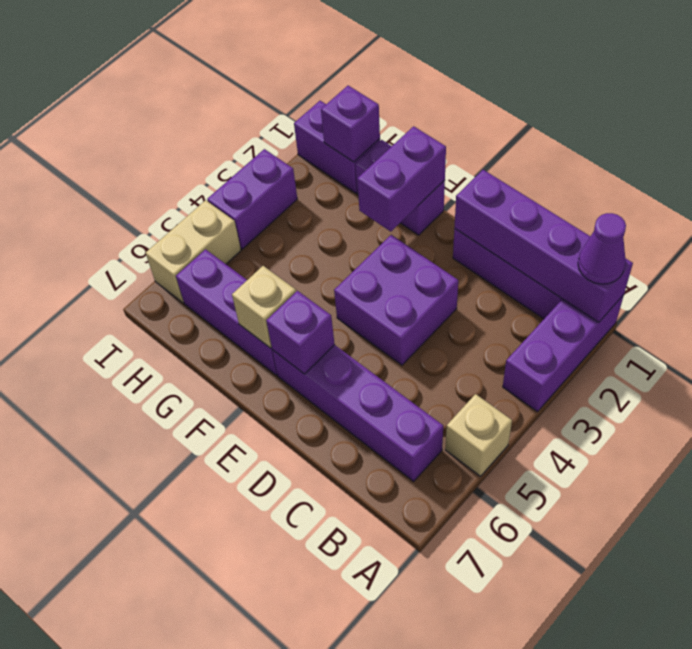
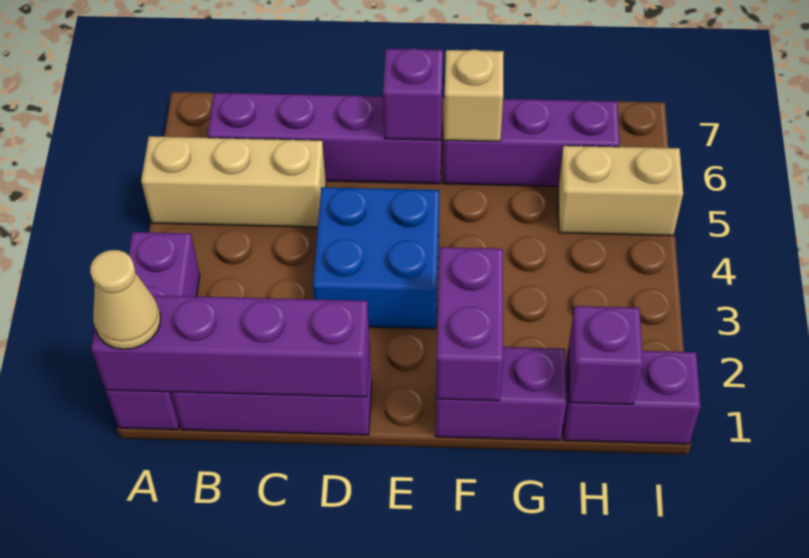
purple 1x1 cone [578,213,626,284] -> tan 1x1 cone [90,250,160,349]
tan 1x1 brick [445,394,512,476] -> tan 1x3 brick [141,136,326,227]
purple 2x2 brick [334,235,458,365] -> blue 2x2 brick [313,187,439,329]
purple 1x2 brick [207,149,297,249] -> none
tan 1x2 brick [146,200,241,303] -> tan 1x2 brick turned to [558,145,683,236]

